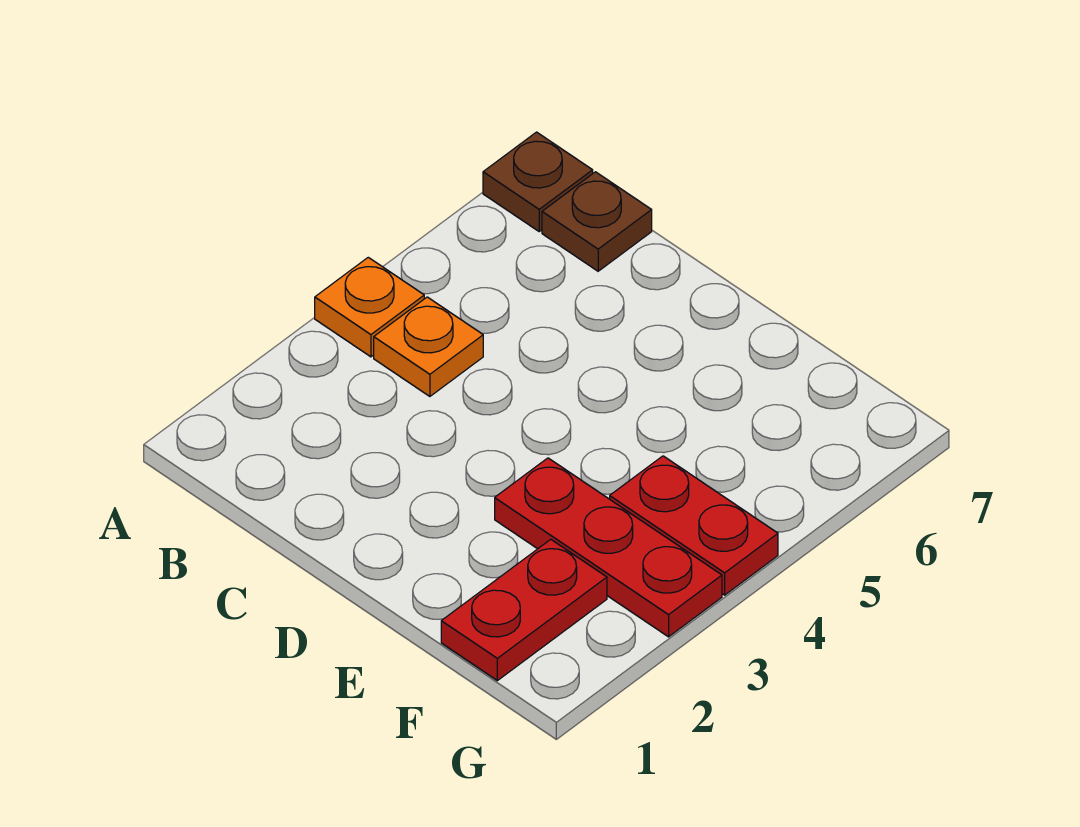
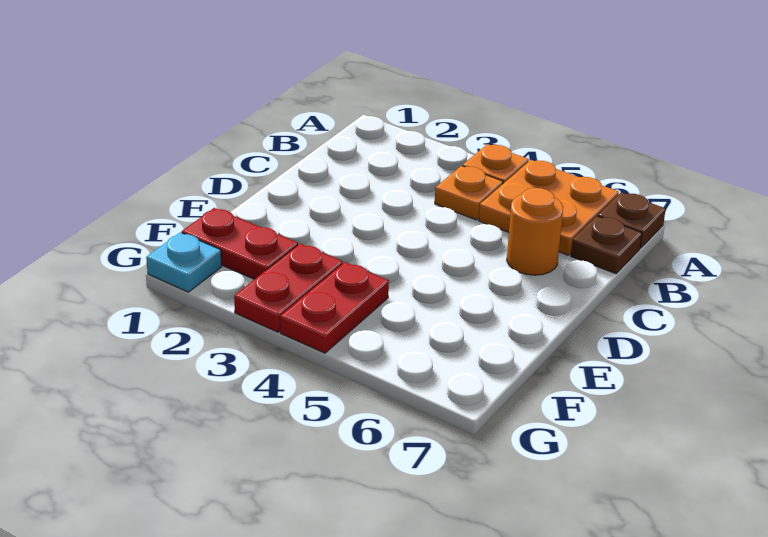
none -> orange 2x2 plate [479,160,619,255]
none -> orange 1x1 round brick [507,188,563,275]
red 1x3 plate [495,458,722,637] -> red 1x2 plate [234,244,343,332]
none -> cyan 1x1 plate [146,232,222,292]

